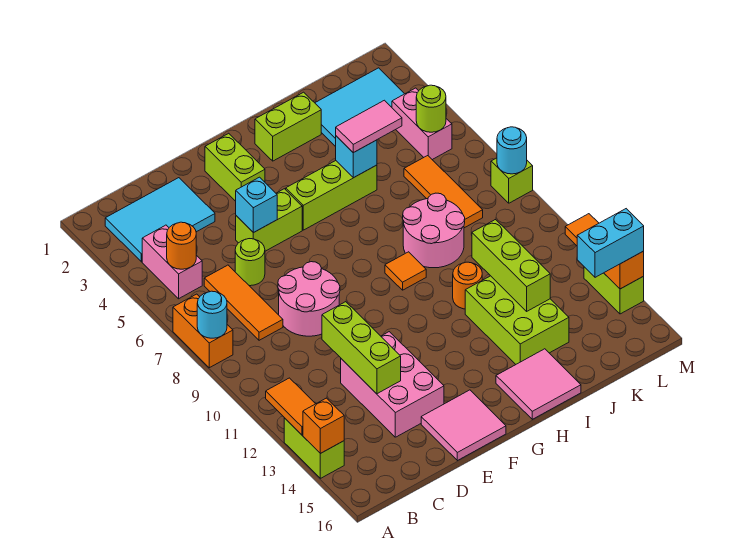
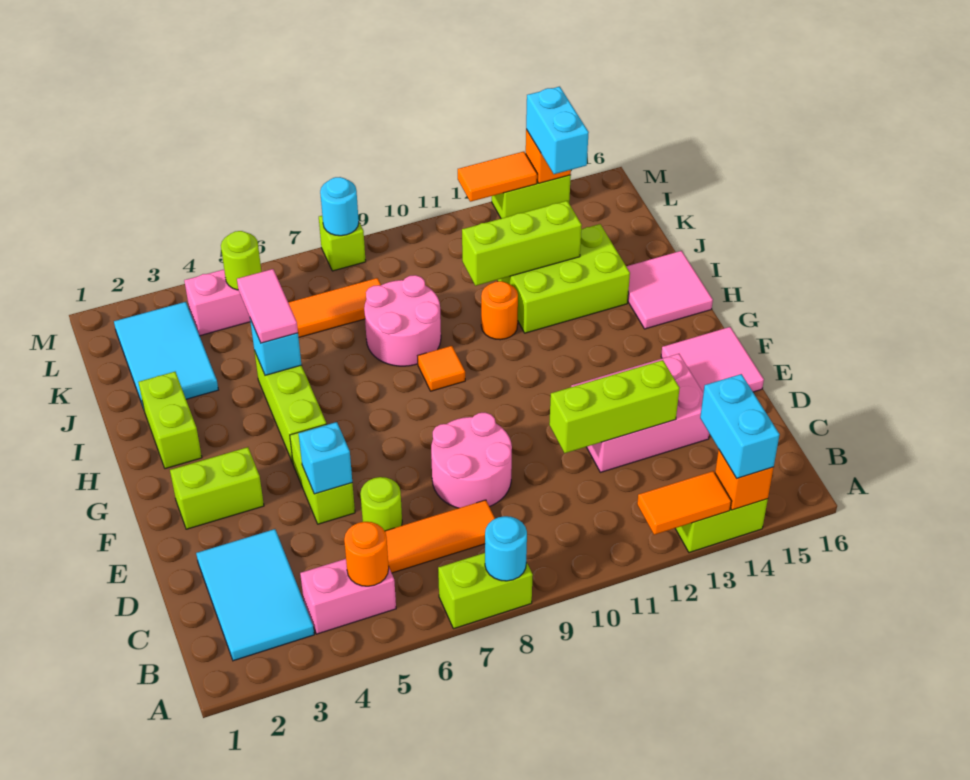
orange 1x2 brick [173,294,233,368] -> lime 1x2 brick [438,553,533,629]
none -> cyan 1x2 brick [700,374,780,478]

